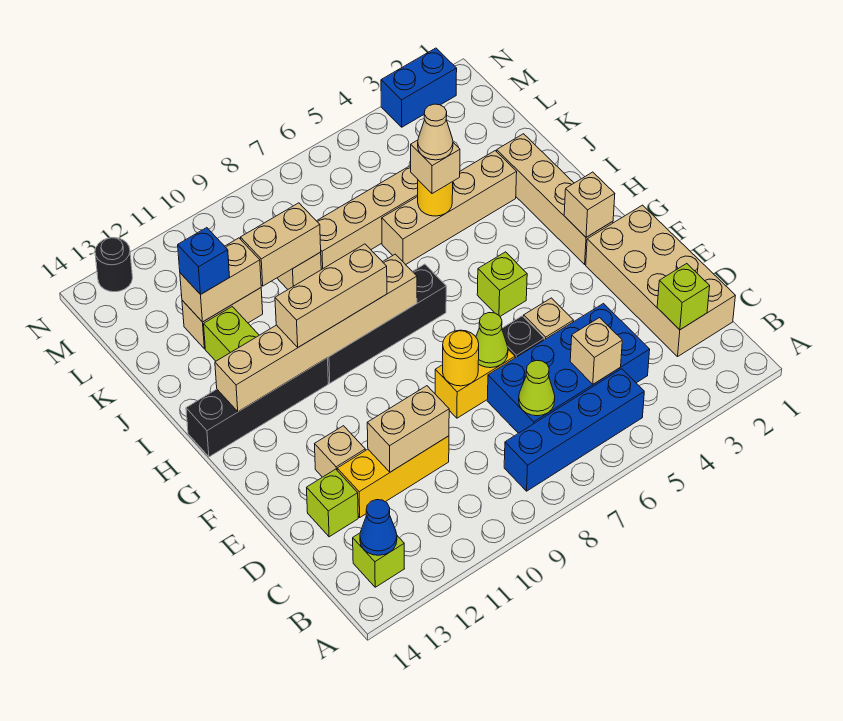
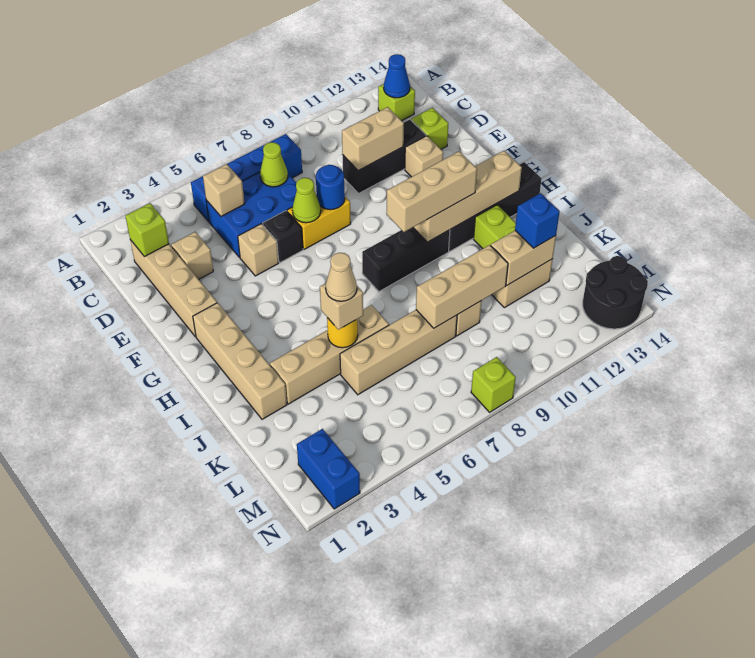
tan 2x4 brick [586,205,735,356] -> tan 1x4 brick [130,240,217,337]
blue 2x4 brick [487,304,650,433] -> blue 2x3 brick [206,172,297,258]
yellow 1x3 brick [337,436,449,517] -> black 1x3 brick [343,120,426,193]
yellow 1x1 round brick [443,330,479,386] -> blue 1x1 round brick [316,165,345,210]
tan 1x1 brick [564,172,615,237] -> tan 1x1 brick moved to [171,232,213,279]
lime 1x1 brick [477,252,527,316] -> lime 1x1 brick moved to [471,357,516,412]
black 1x4 brick [328,264,446,383] -> black 1x3 brick [362,228,450,292]
tan 1x6 brick [215,254,417,412] -> tan 1x4 brick [413,151,522,242]
tan 1x2 brick [240,203,321,286] -> tan 1x3 brick [416,245,508,328]
blue 1x2 brick [381,48,457,127] -> blue 1x2 brick turned to [297,429,360,509]
black 1x1 round brick [95,238,133,292] -> black 2x2 round brick [583,256,648,329]

